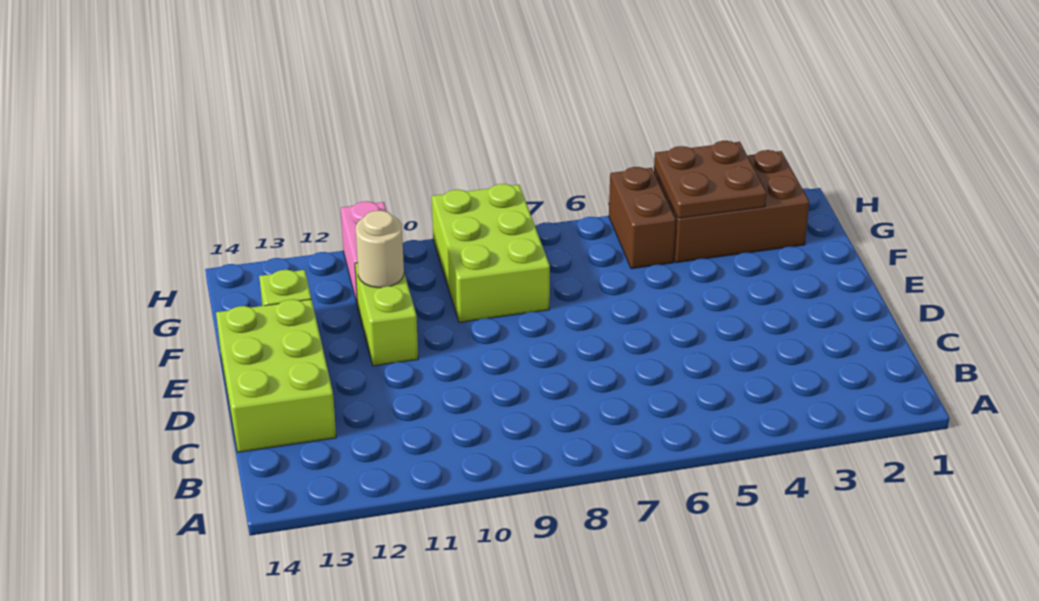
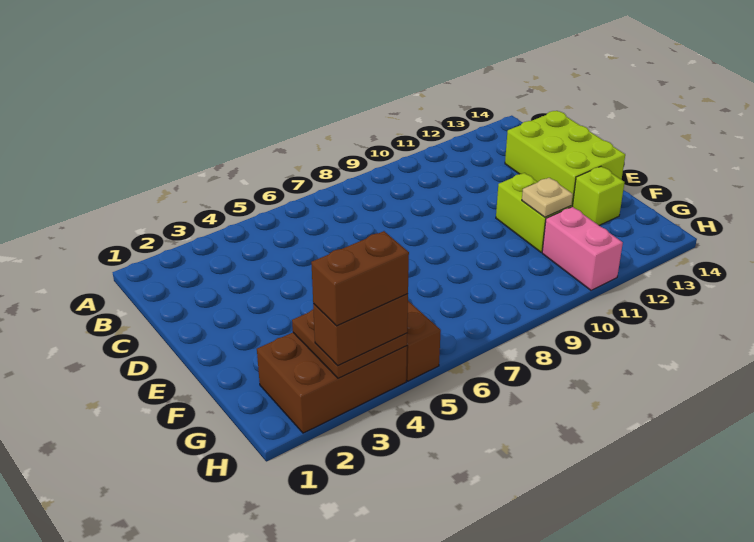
lime 2x3 brick [432,184,550,322] -> none
tan 1x1 round brick [356,210,404,288] -> tan 1x1 plate [522,178,573,217]
none -> brown 1x2 brick [313,294,408,366]
none -> brown 1x2 brick [311,231,409,326]

